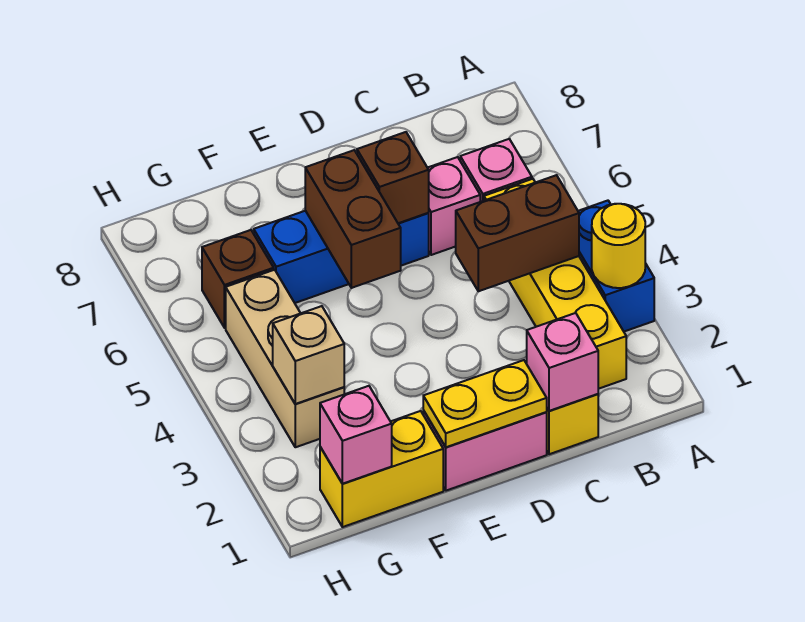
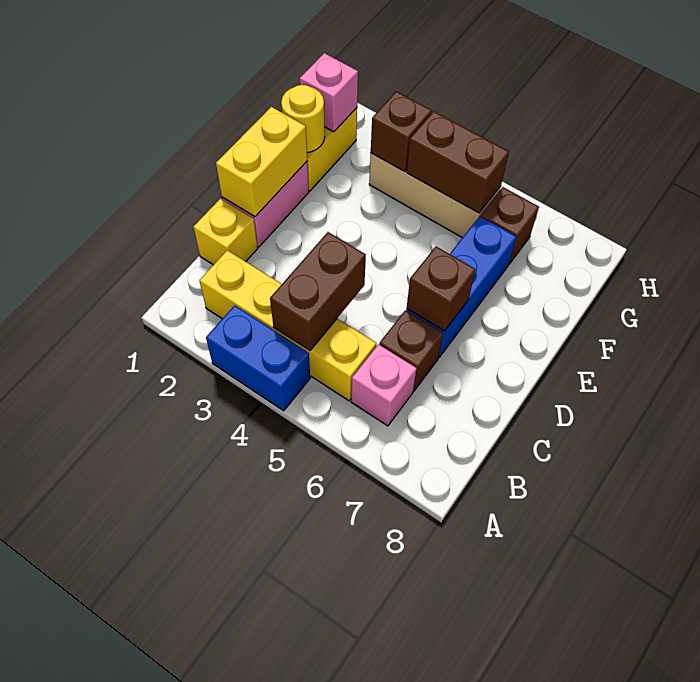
yellow 1x1 round brick [592,204,645,288] -> yellow 1x1 round brick moved to [281,85,325,152]
pink 1x1 brick [527,313,598,411] -> none
pink 1x1 brick [428,157,480,255] -> brown 1x1 brick [380,310,443,391]
yellow 1x2 plate [423,360,547,447] -> yellow 1x2 brick [216,107,307,217]
brown 1x2 brick [305,150,401,288] -> brown 1x2 brick moved to [407,111,509,213]
tan 1x1 brick [273,306,344,404] -> brown 1x1 brick [371,91,432,172]

